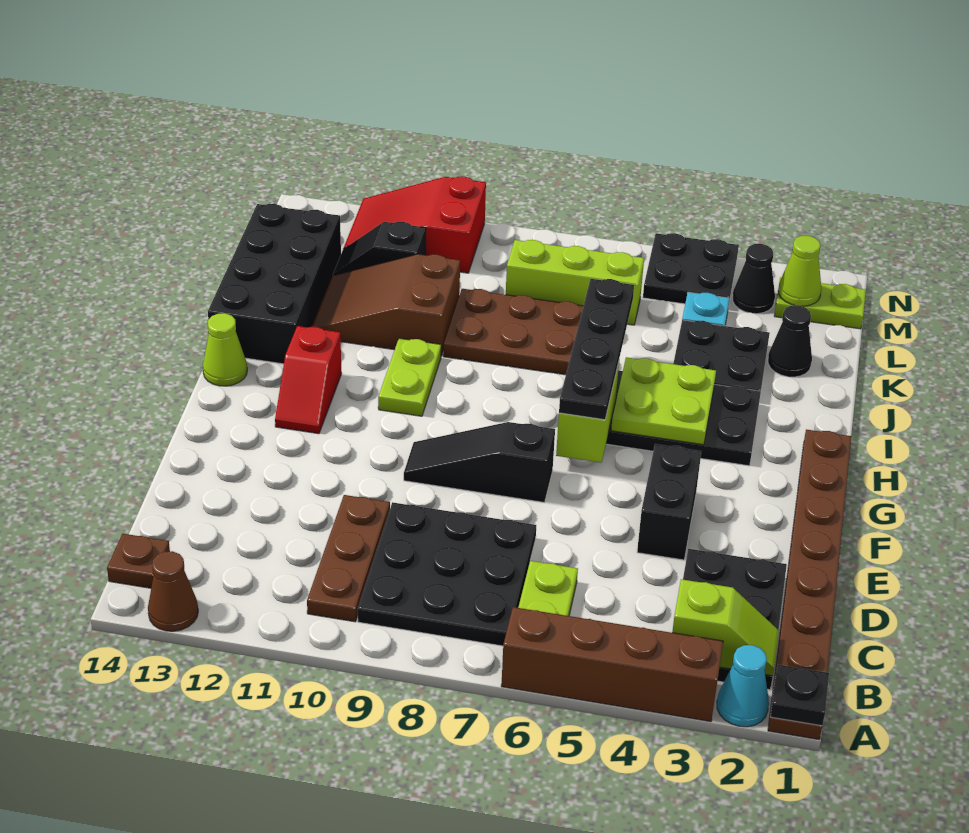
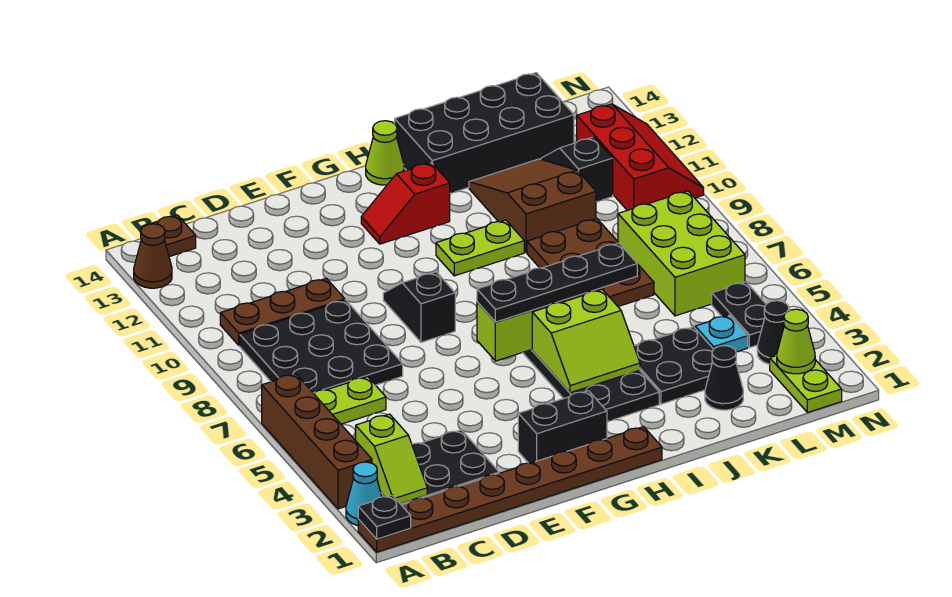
black 1x2 brick [637,444,701,560] -> black 1x2 brick moved to [518,391,607,463]
black 1x3 slope [404,422,555,502] -> black 1x2 slope [383,272,455,342]
lime 2x2 plate [611,357,716,445] -> lime 2x2 slope [532,289,640,393]
lime 1x3 brick [506,240,644,325] -> lime 2x3 brick [618,191,745,316]
black 2x2 plate [643,233,739,304] -> black 1x2 plate [712,282,766,348]
red 2x3 slope [343,177,486,273] -> red 2x3 slope turned to [577,104,704,210]

